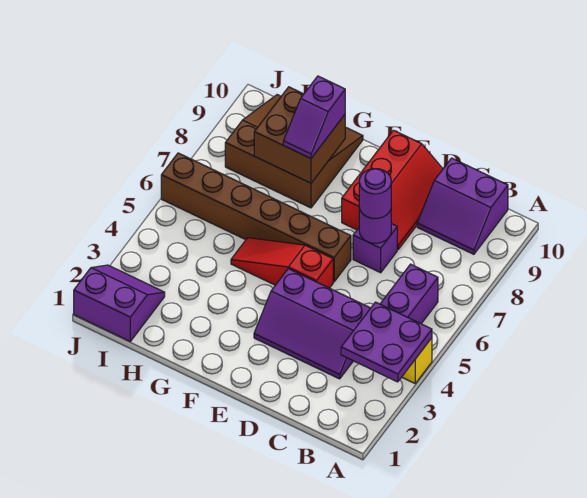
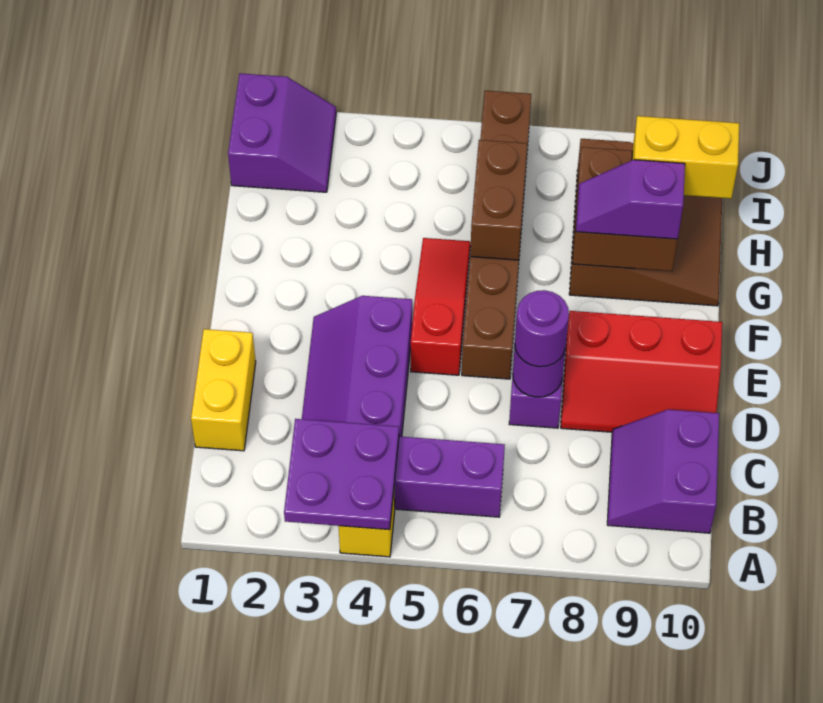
none -> yellow 1x2 brick [191,329,256,451]
none -> brown 1x2 brick [470,140,527,260]
none -> yellow 1x2 brick [632,116,739,199]

